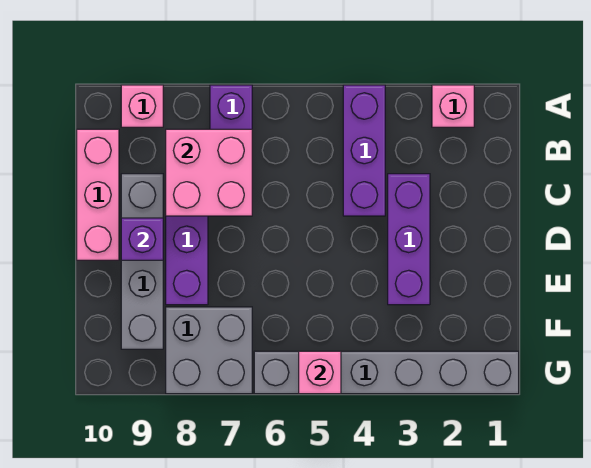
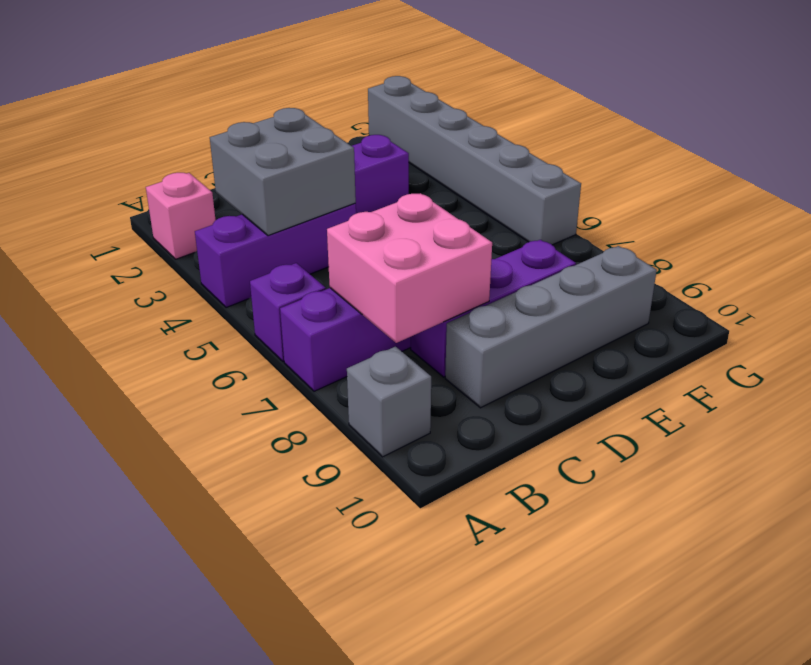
pink 1x1 brick [121,85,163,127] -> grey 1x1 brick [347,347,431,457]
pink 1x3 brick [77,129,119,260] -> none
purple 1x1 brick [121,218,163,260] -> purple 1x1 brick moved to [250,263,326,362]
grey 2x2 brick [166,307,252,394] -> grey 2x2 brick moved to [210,108,356,236]
pink 1x1 brick [299,351,341,394] -> none

